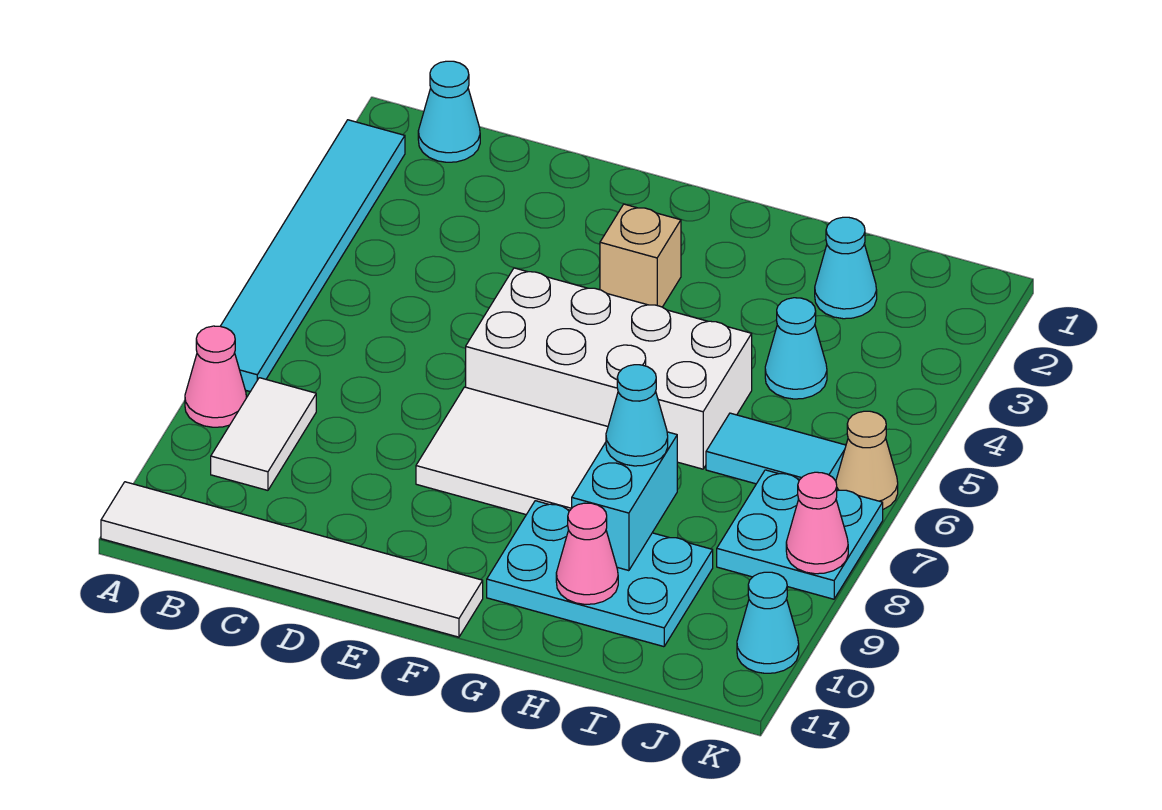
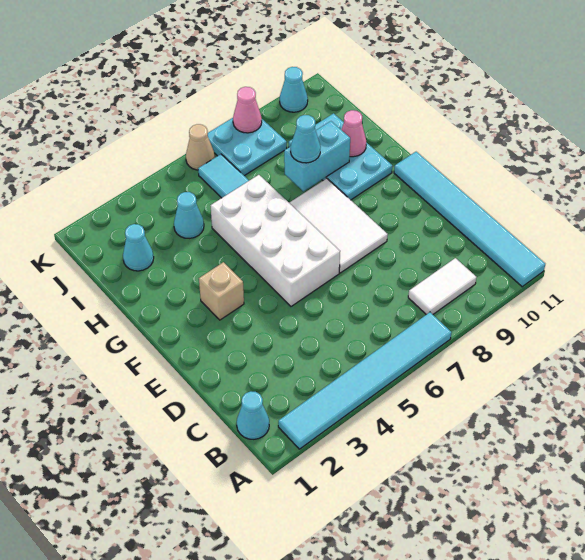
pink 1x1 cone [185,326,247,427] -> none
white 1x6 tile [101,482,483,637] -> cyan 1x6 tile [394,152,545,287]

